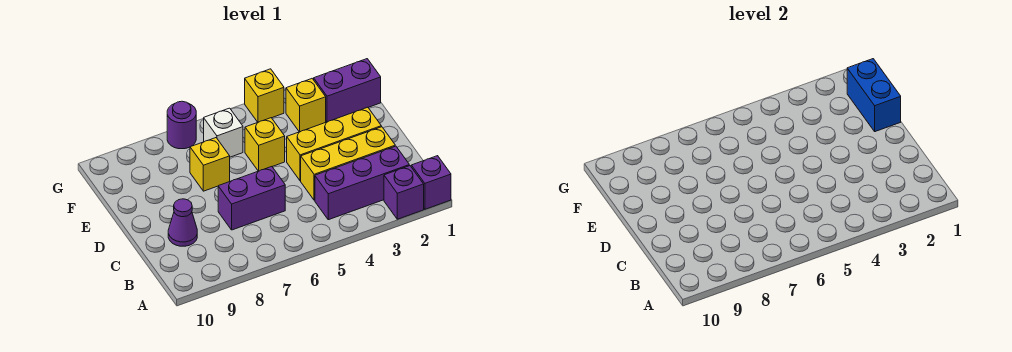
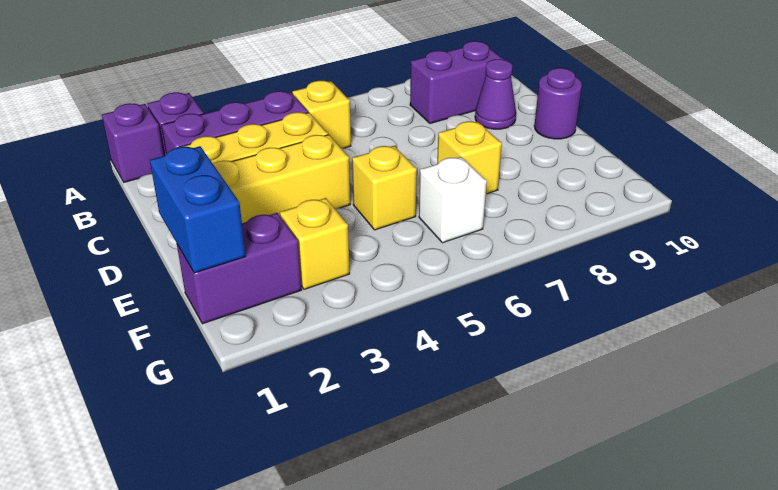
purple 1x2 brick [218,167,285,230] -> purple 1x2 brick moved to [410,41,503,124]
yellow 1x1 brick [245,69,284,122] -> yellow 1x1 brick moved to [292,81,351,148]
purple 1x1 round brick [167,101,196,149] -> purple 1x1 round brick moved to [534,68,582,139]

